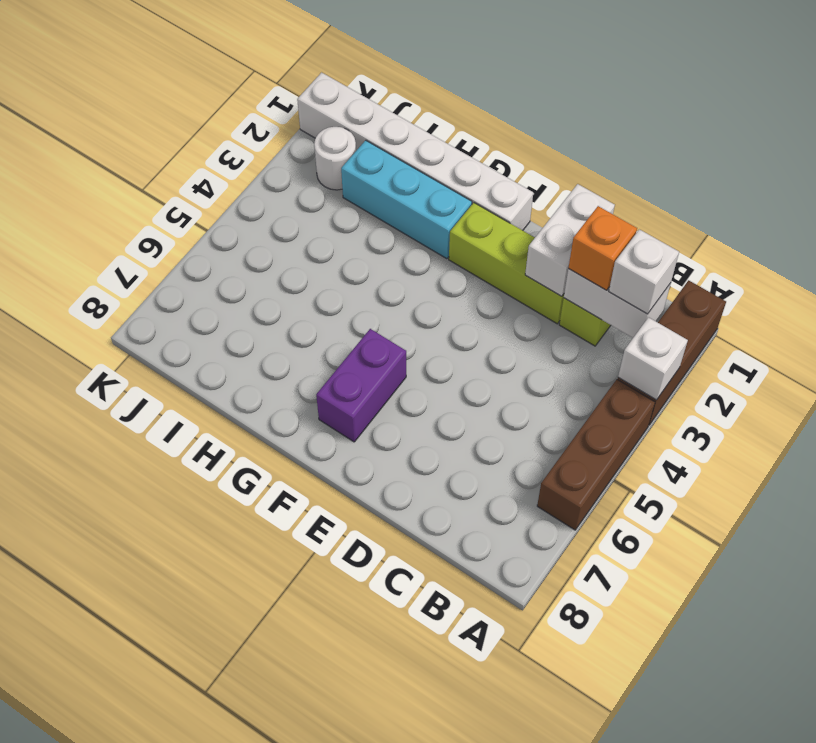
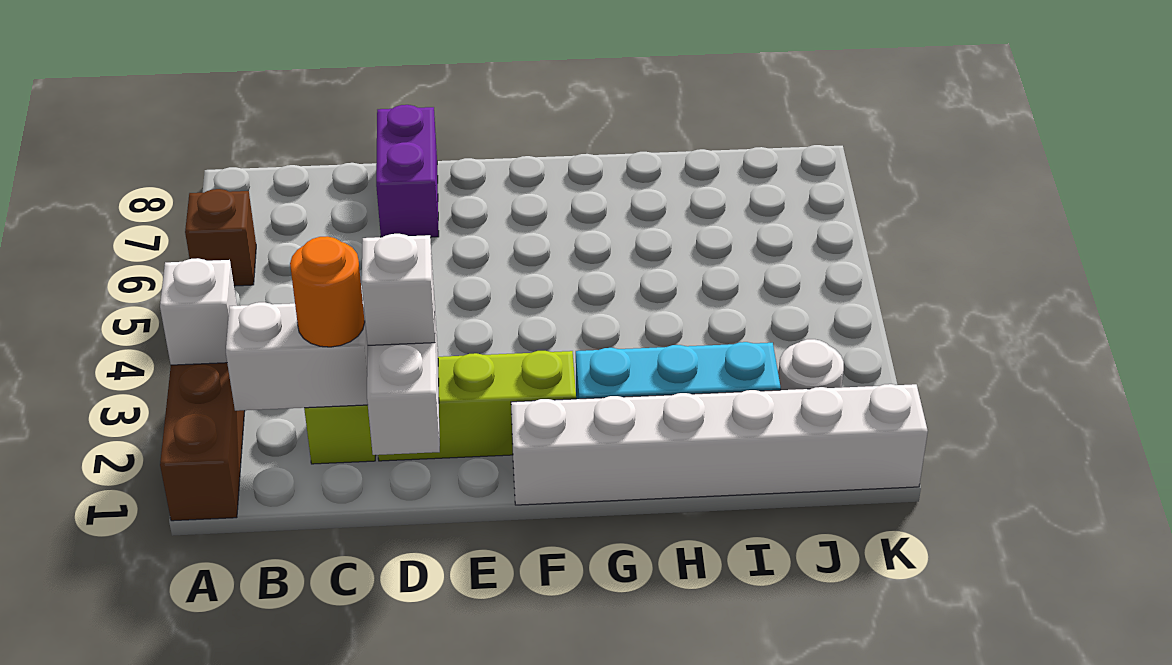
brown 1x3 brick [537,379,655,530] -> brown 1x1 brick [185,189,256,286]
white 1x1 brick [609,229,679,314] -> white 1x1 brick moved to [362,234,435,345]
orange 1x1 brick [568,206,637,290] -> orange 1x1 round brick [290,236,365,347]
purple 1x2 brick [316,329,406,442] -> purple 1x2 brick moved to [376,105,439,237]

